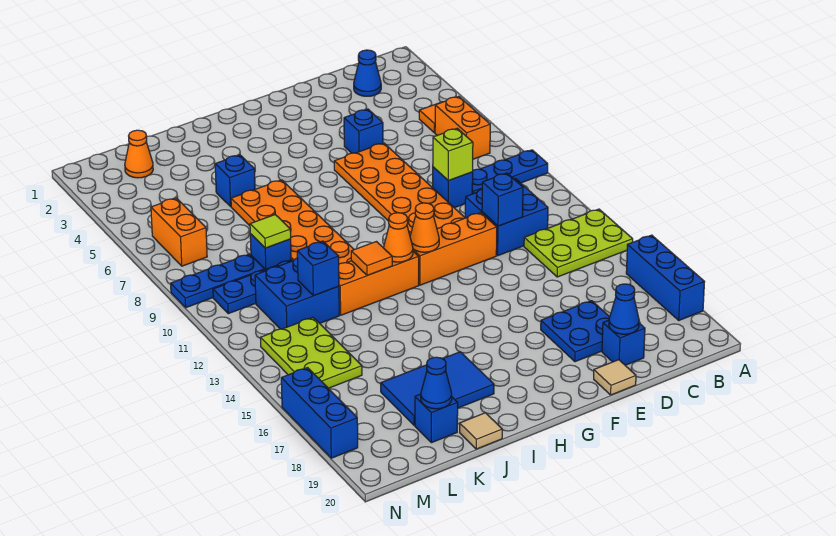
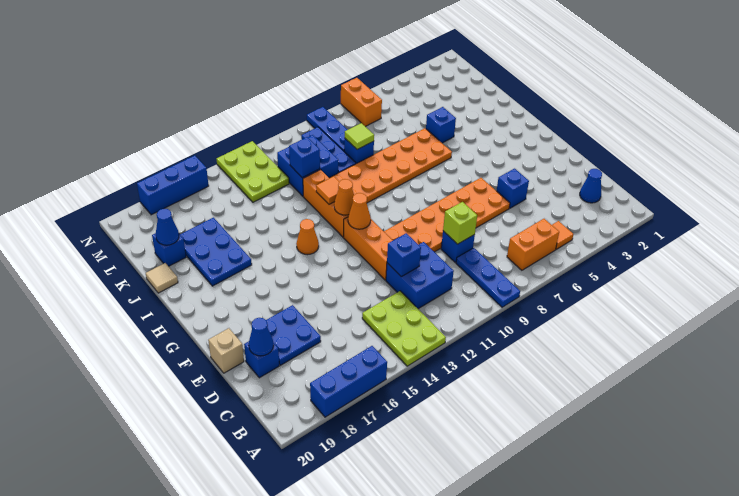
tan 1x1 tile [594,360,636,395] -> tan 1x1 brick [208,328,244,373]
blue 2x3 tile [381,352,494,425] -> blue 2x3 plate [180,218,252,286]
orange 1x1 cone [125,130,153,178] -> orange 1x1 cone moved to [296,219,319,255]
lime 2x3 plate [261,318,362,388] -> lime 2x3 plate turned to [217,141,289,202]
orange 1x2 brick [151,198,207,266] -> orange 1x2 brick turned to [341,78,382,127]

